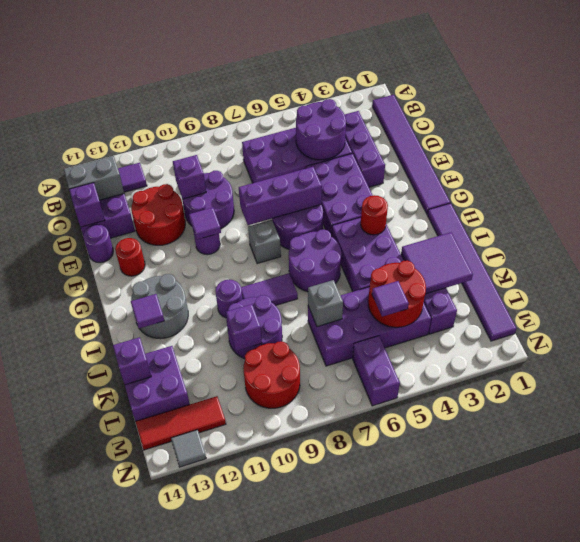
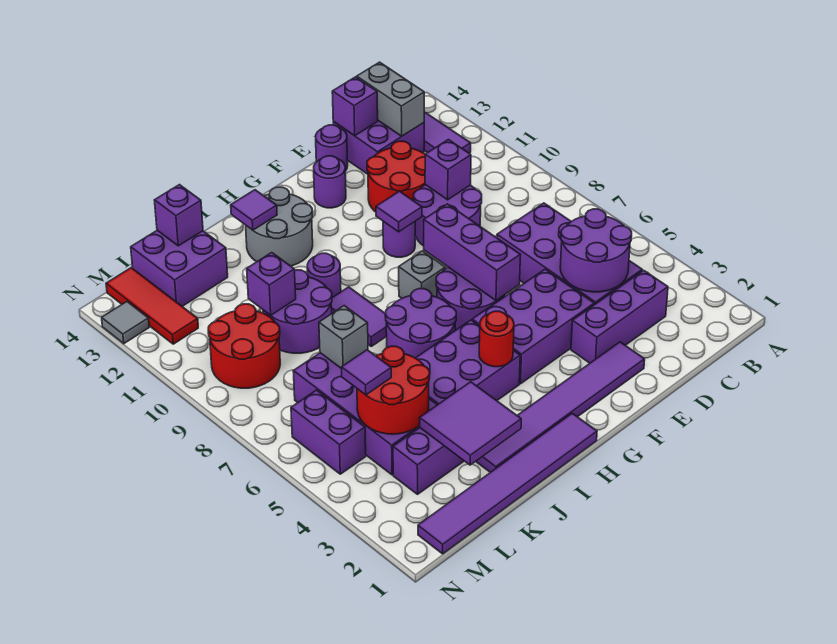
purple 1x6 tile [372,95,450,214] -> purple 1x6 tile moved to [476,342,645,472]
red 1x1 round brick [115,238,145,276] -> purple 1x1 round brick [314,156,346,208]
purple 1x2 brick [353,336,400,406] -> purple 1x2 brick turned to [291,390,366,474]

